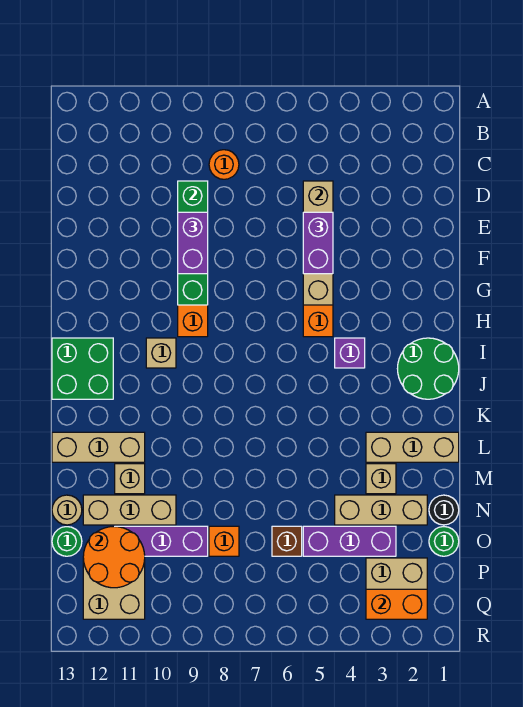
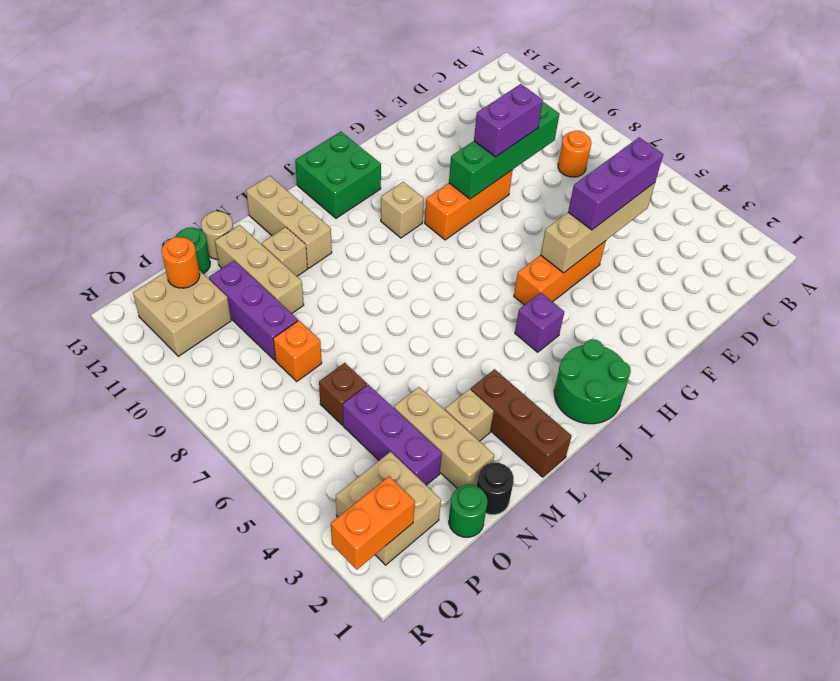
purple 1x2 brick [303,212,333,274] -> purple 1x3 brick [568,137,663,230]
tan 1x3 brick [366,432,459,462] -> brown 1x3 brick [471,369,572,477]
orange 2x2 round brick [83,527,145,588] -> orange 1x1 round brick [162,237,200,288]
orange 1x2 brick [366,589,427,619] -> orange 1x2 brick turned to [331,476,415,570]

